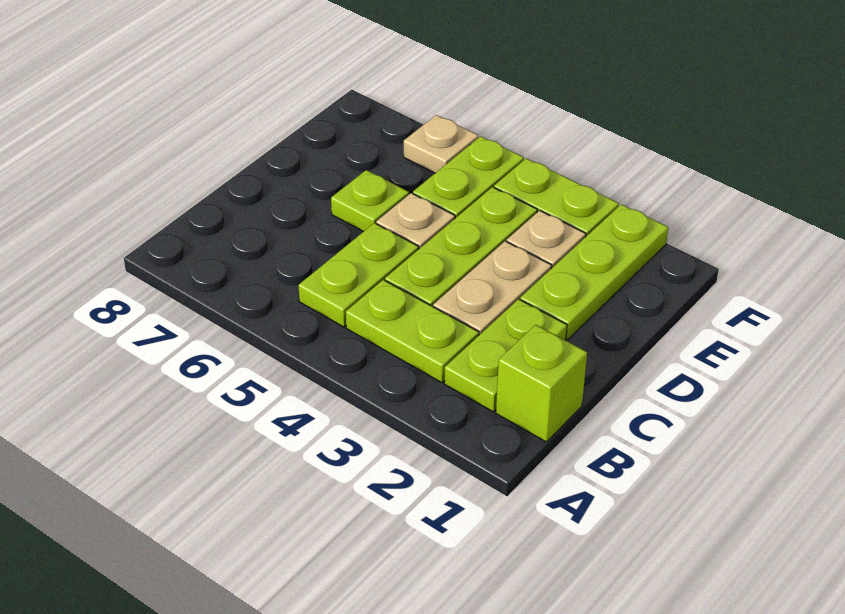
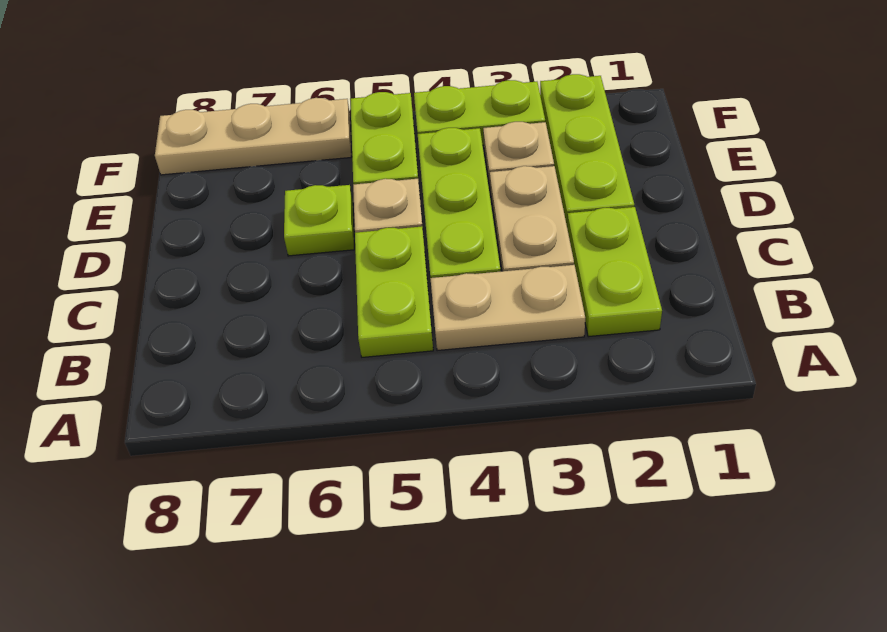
lime 1x1 brick [496,325,587,442] -> none
lime 1x2 plate [346,280,479,383] -> tan 1x2 plate [430,265,585,351]
tan 1x1 plate [404,115,478,173] -> tan 1x3 plate [155,98,351,175]

